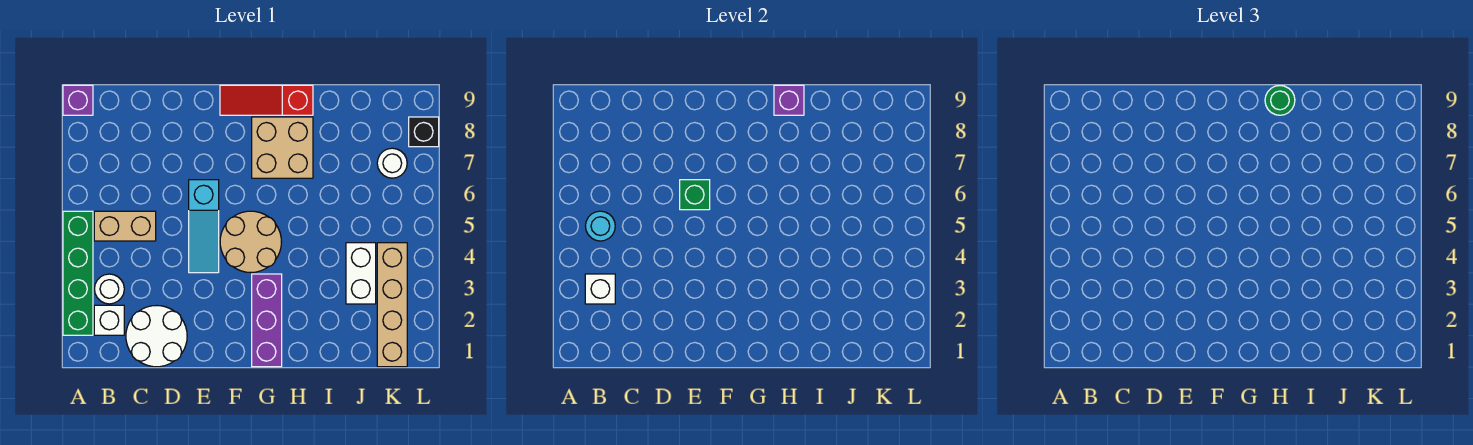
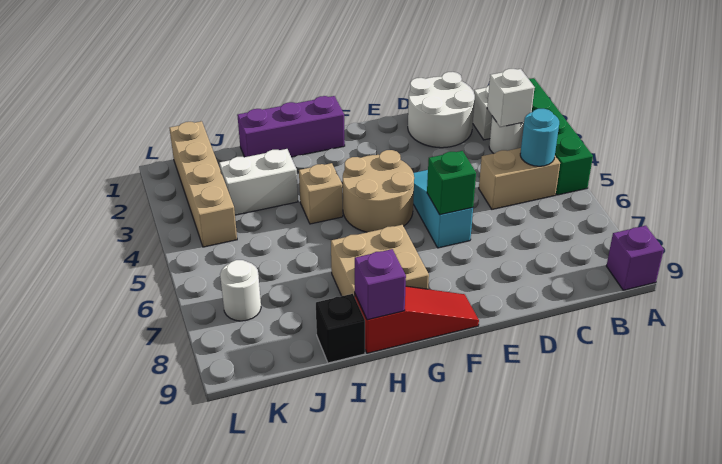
purple 1x3 brick [252,274,282,367] -> purple 1x3 brick turned to [237,96,345,157]
none -> tan 1x1 brick [299,163,343,224]
green 1x1 round brick [1265,86,1295,115] -> none
white 1x2 brick [346,243,376,304] -> white 1x2 brick turned to [219,149,298,215]
black 1x1 brick [409,117,439,147] -> black 1x1 brick moved to [316,294,365,363]

